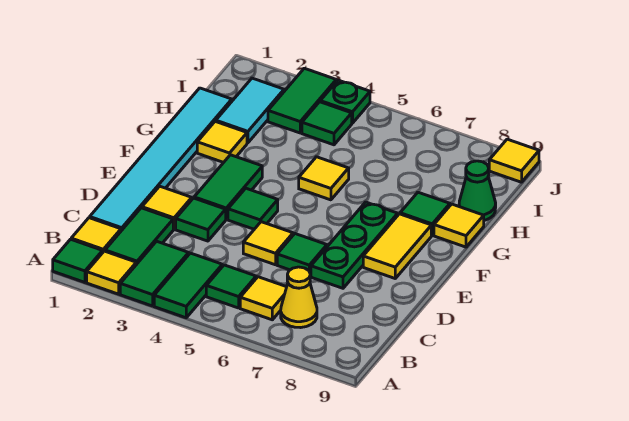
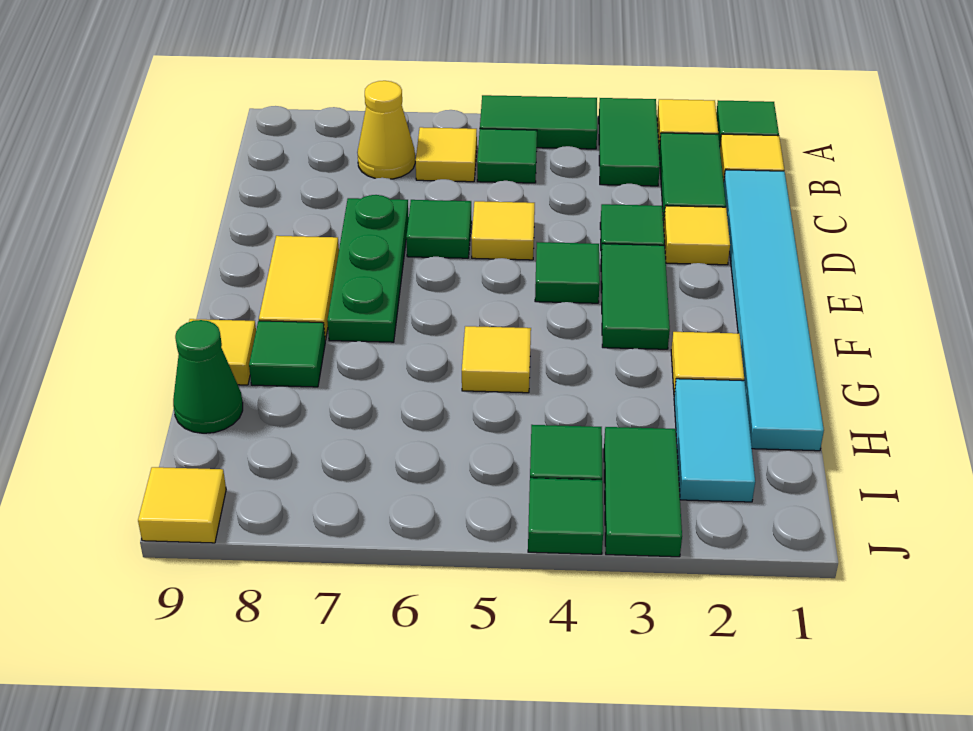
green 1x2 tile [154,253,222,318] -> green 1x2 tile turned to [480,95,597,149]
green 1x1 plate [320,80,370,123] -> green 1x1 tile [528,478,603,554]

